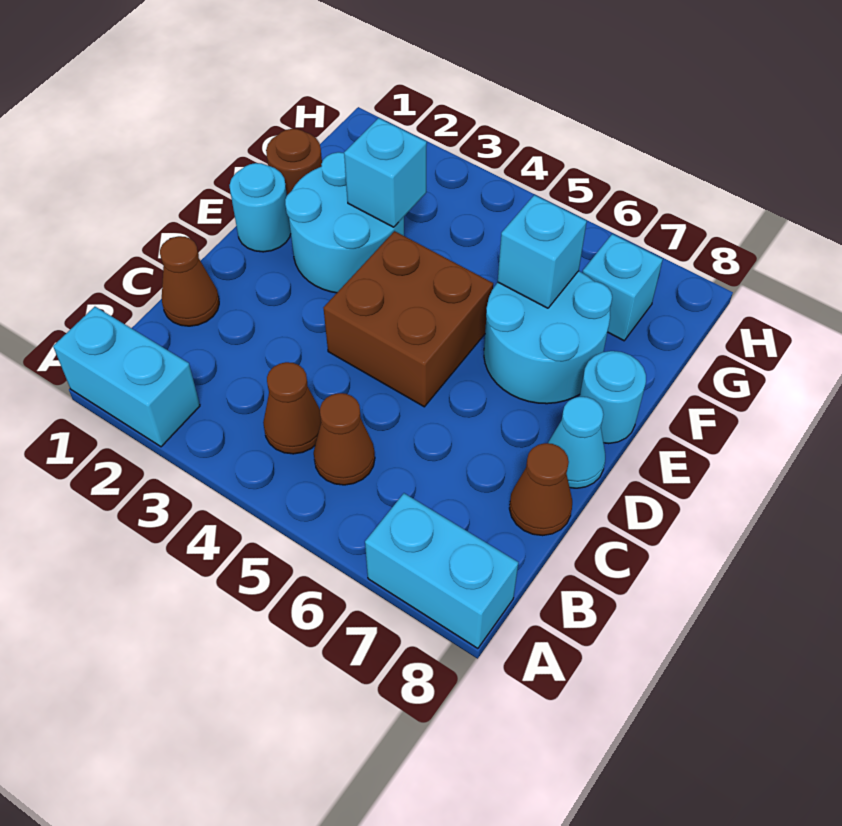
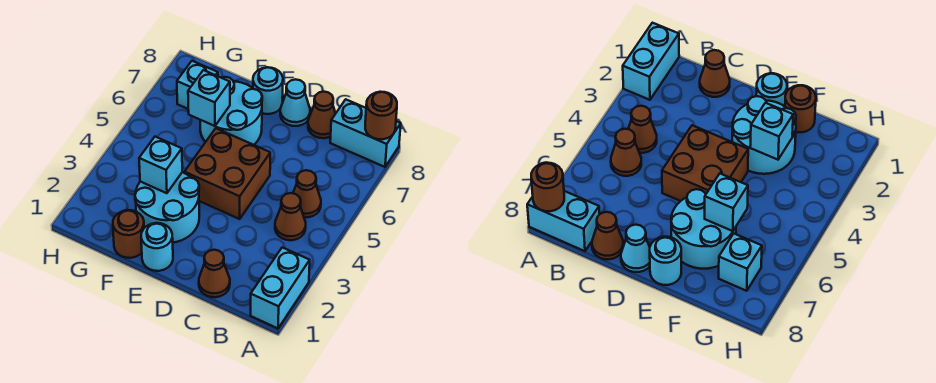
cyan 1x2 brick [365,493,518,648] -> cyan 1x2 brick turned to [330,99,401,167]
none -> brown 1x1 round brick [365,92,397,139]

